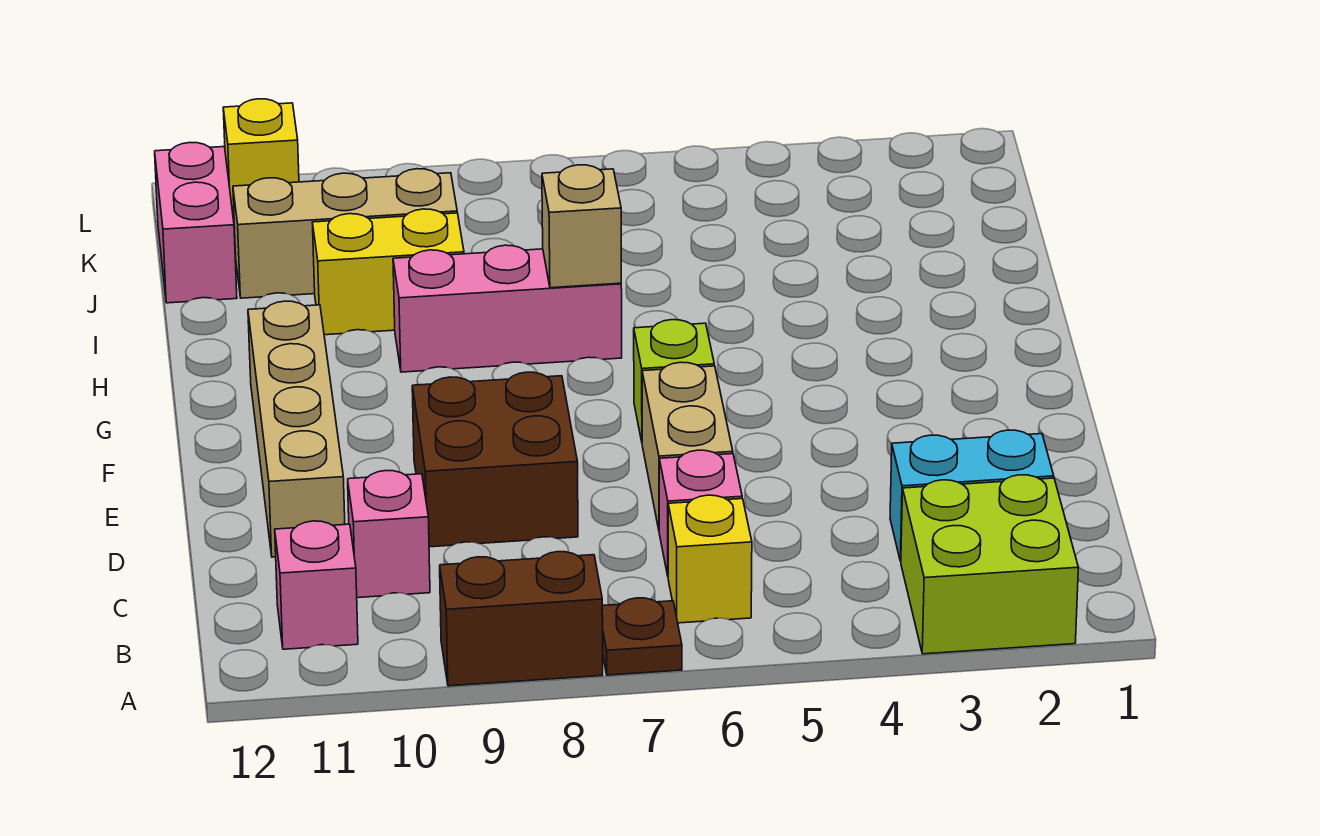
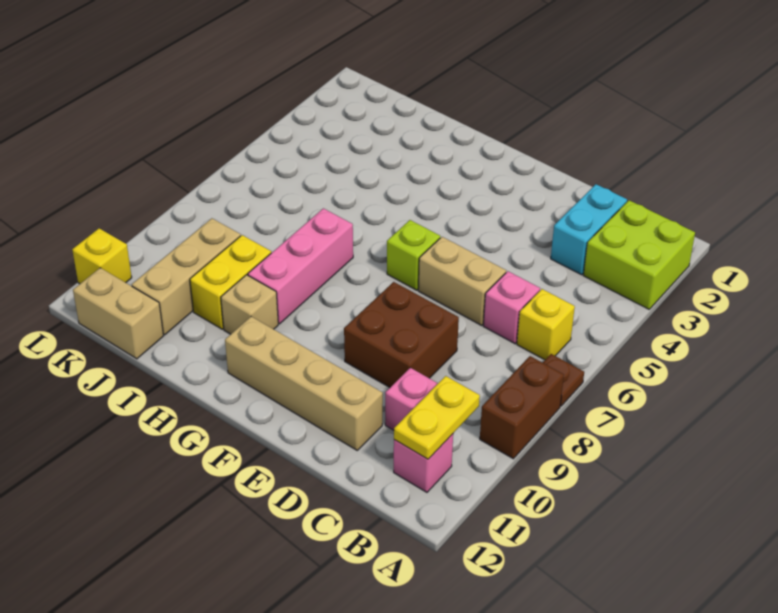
none -> yellow 1x2 plate [394,376,480,459]
tan 1x1 brick [542,165,621,288] -> tan 1x1 brick moved to [221,275,278,334]
pink 1x2 brick [155,143,237,303] -> tan 1x2 brick [73,268,163,359]

